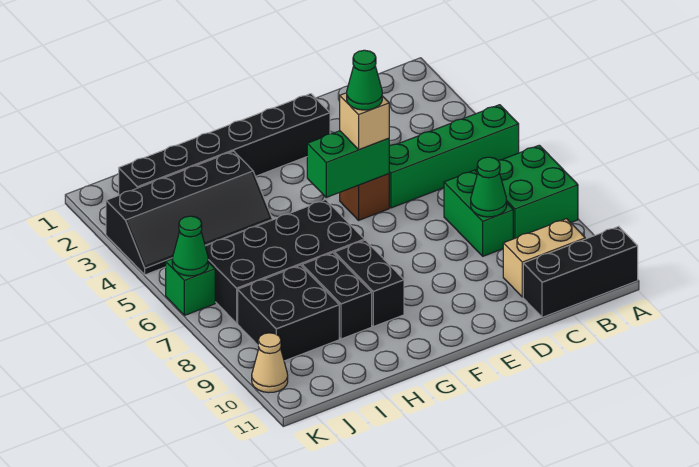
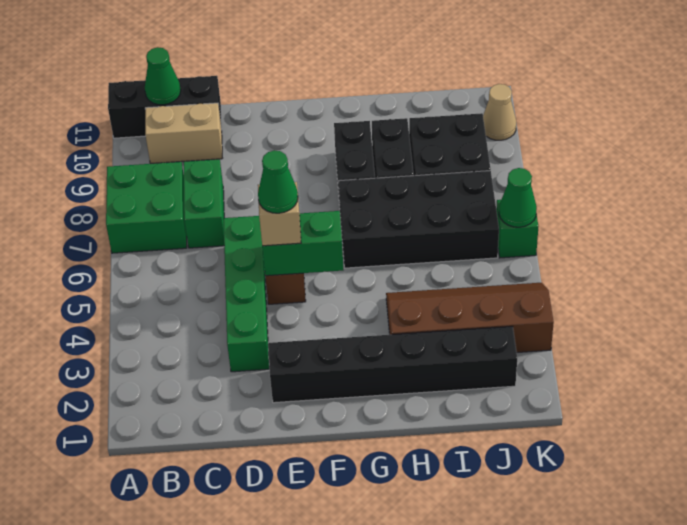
green 1x4 brick [389,105,519,208] -> green 1x4 brick turned to [223,216,269,372]
green 1x1 cone [471,157,507,217] -> green 1x1 cone moved to [145,47,181,105]
black 2x4 slope [106,151,273,275] -> brown 2x4 slope [386,283,554,353]

